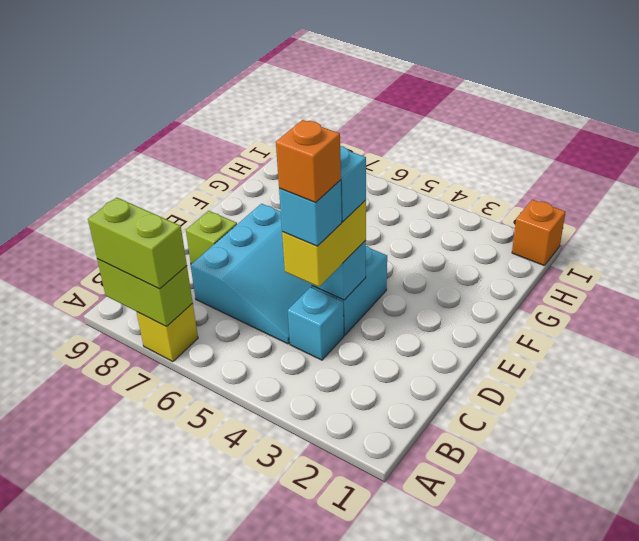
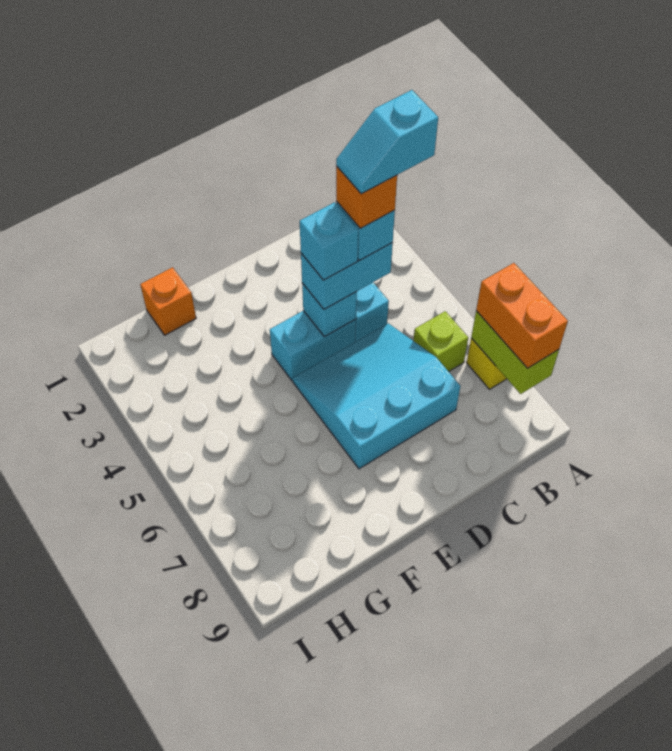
lime 1x2 brick [88,197,187,289] -> orange 1x2 brick [476,263,568,368]
none -> cyan 1x2 slope [336,90,438,194]
yellow 1x2 brick [282,200,366,287] -> cyan 1x2 brick [301,243,393,309]
lime 1x1 brick [186,211,237,264] -> lime 1x1 brick moved to [413,311,468,372]
orange 1x1 brick [512,200,565,266] -> orange 1x1 brick moved to [140,267,196,335]

